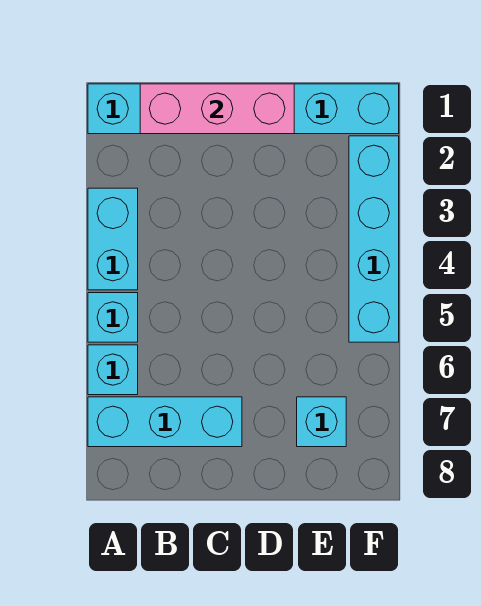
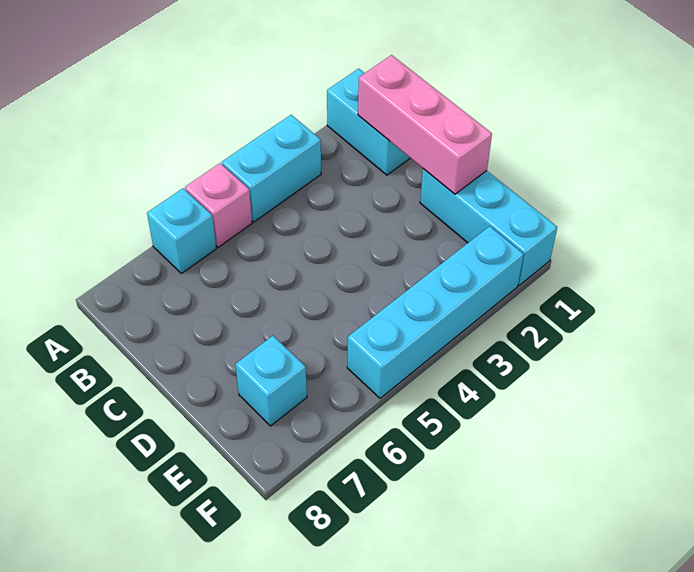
cyan 1x1 brick [88,293,138,342] -> pink 1x1 brick [185,163,252,247]
cyan 1x3 brick [88,397,242,447] -> none

